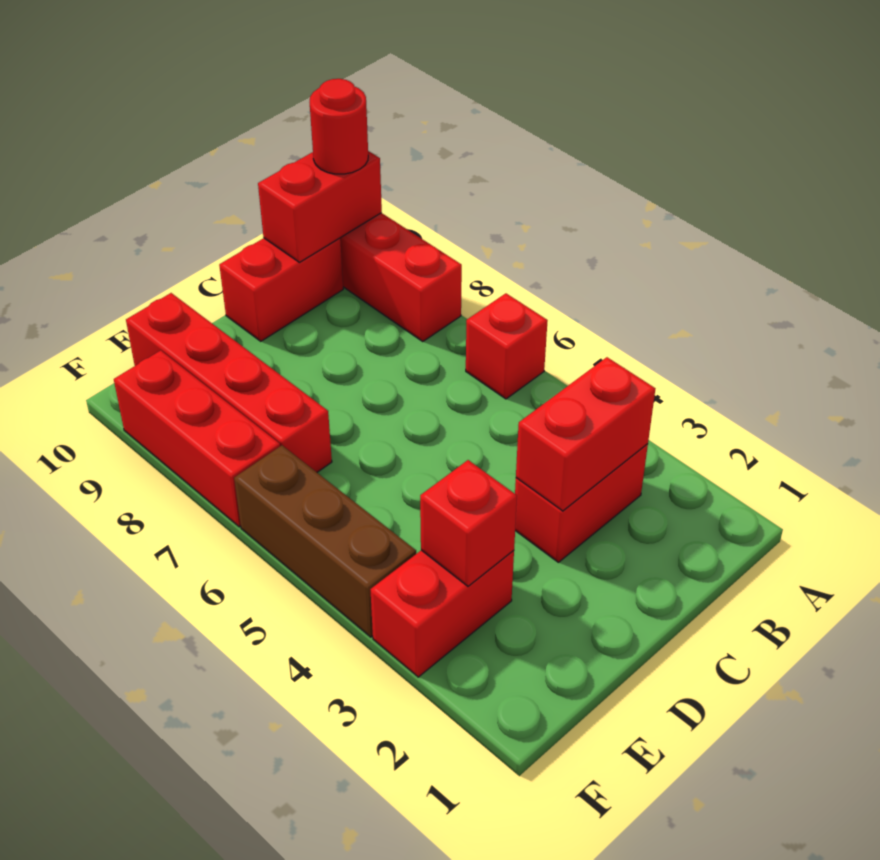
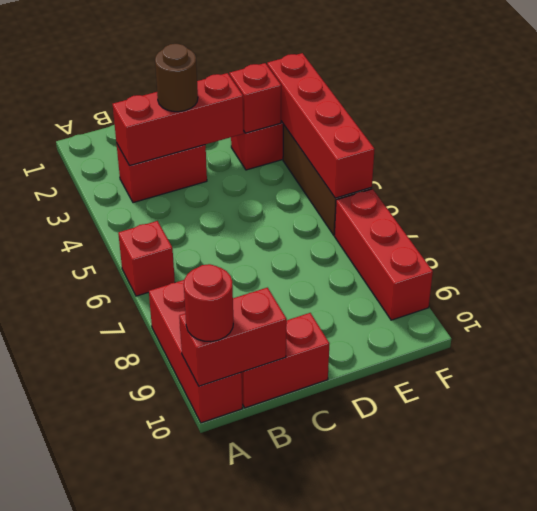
red 1x2 brick [516,357,655,511] -> red 1x3 brick [113,73,244,166]
none -> brown 1x1 round brick [155,44,198,112]
red 1x4 brick [126,293,332,472] -> red 1x4 brick moved to [267,53,375,198]

